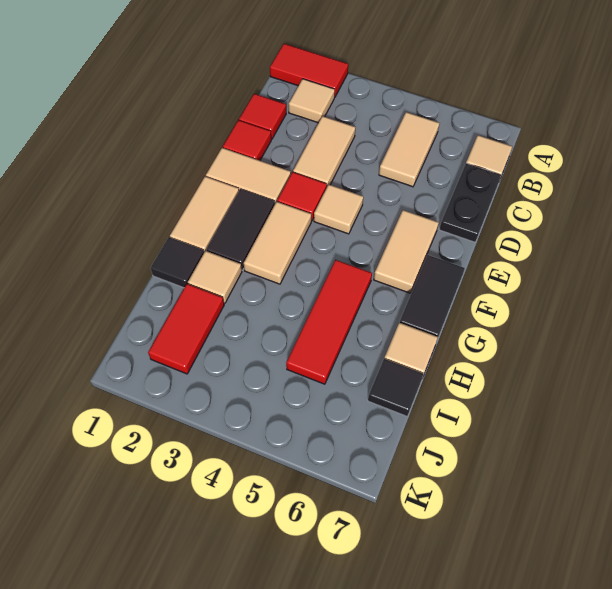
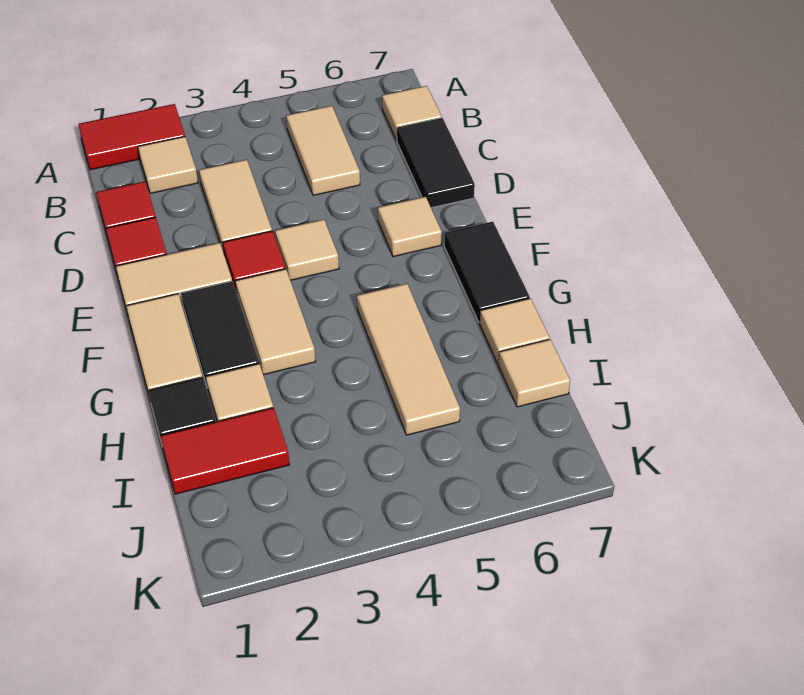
black 1x2 plate [439,163,501,242] -> black 1x2 tile [397,118,475,208]
tan 1x2 tile [374,210,439,293] -> tan 1x1 tile [378,197,442,257]
red 1x3 tile [286,260,372,384] -> tan 1x3 tile [357,284,460,435]
red 1x2 tile [148,284,224,374] -> red 1x2 tile turned to [160,408,290,494]
black 1x1 tile [368,359,423,416] -> tan 1x1 tile [498,339,570,407]

